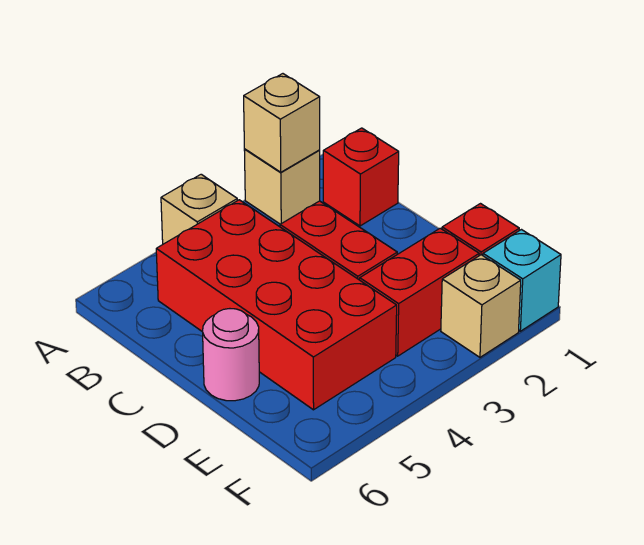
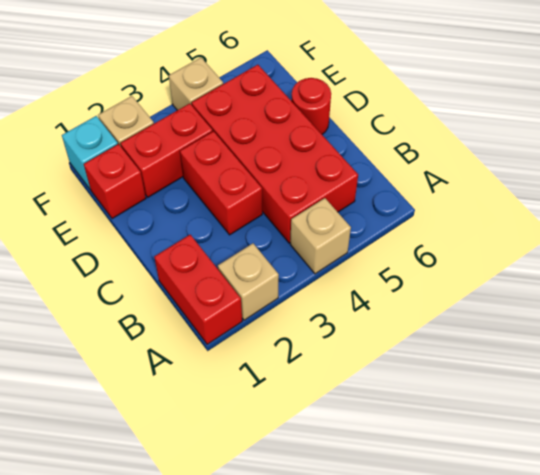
tan 1x1 brick [244,74,320,172] -> tan 1x1 brick moved to [169,58,223,110]
red 1x1 brick [323,128,399,226] -> red 1x2 brick [154,235,242,344]
pink 1x1 round brick [203,309,259,401] -> red 1x1 round brick [291,78,331,134]

